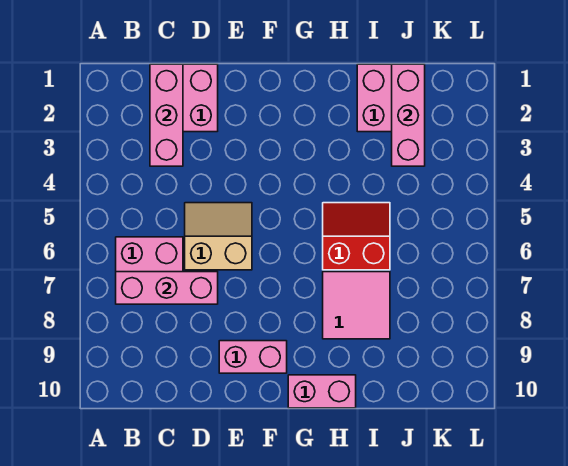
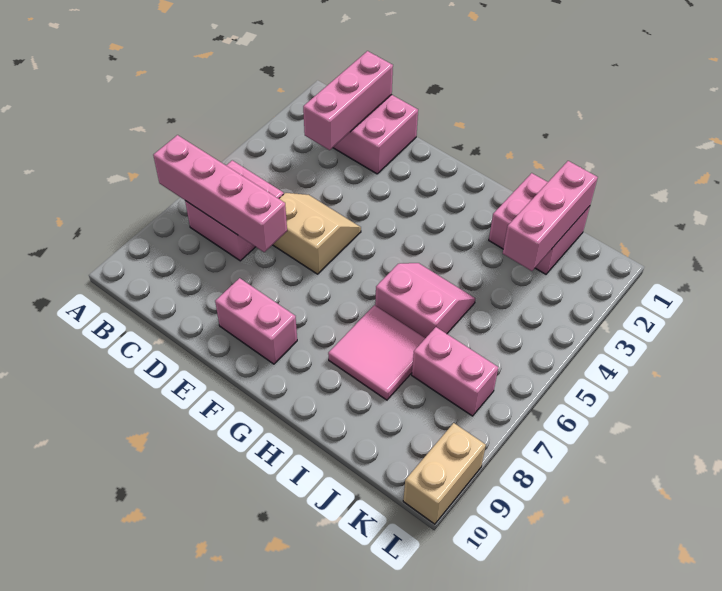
pink 1x3 brick [116,272,218,304] -> pink 1x4 brick [153,135,287,252]
pink 1x2 brick [288,375,356,408] -> pink 1x2 brick moved to [412,327,498,416]
red 2x2 slope [323,203,390,270] -> pink 2x2 slope [375,263,475,338]
none -> tan 1x2 brick [403,423,486,524]

